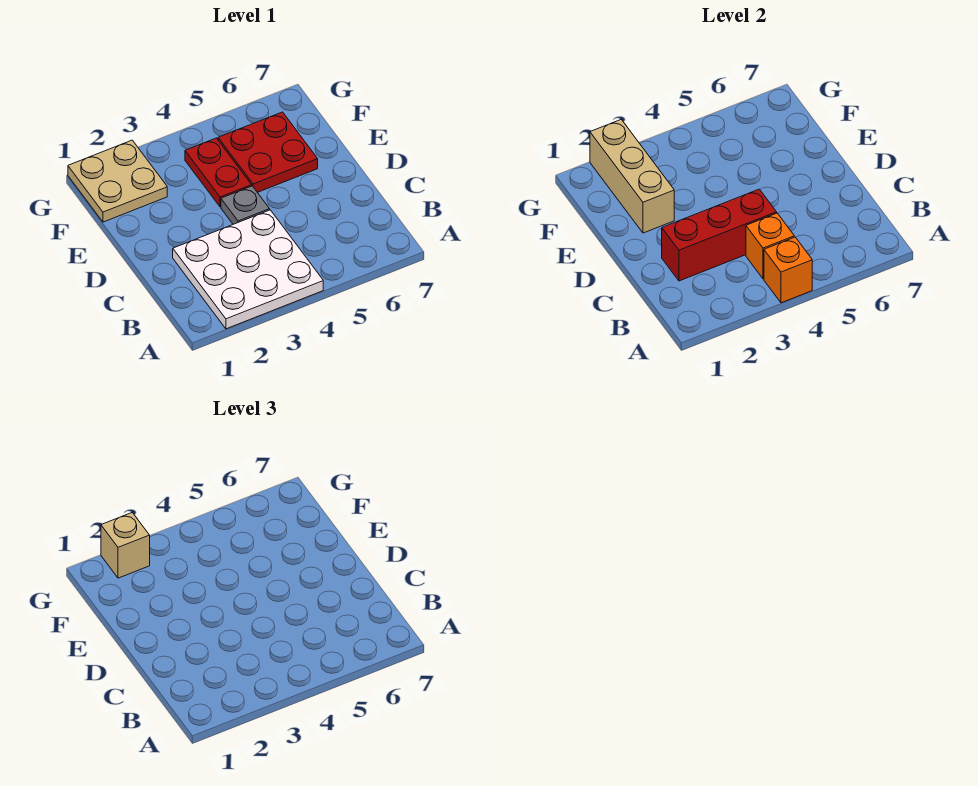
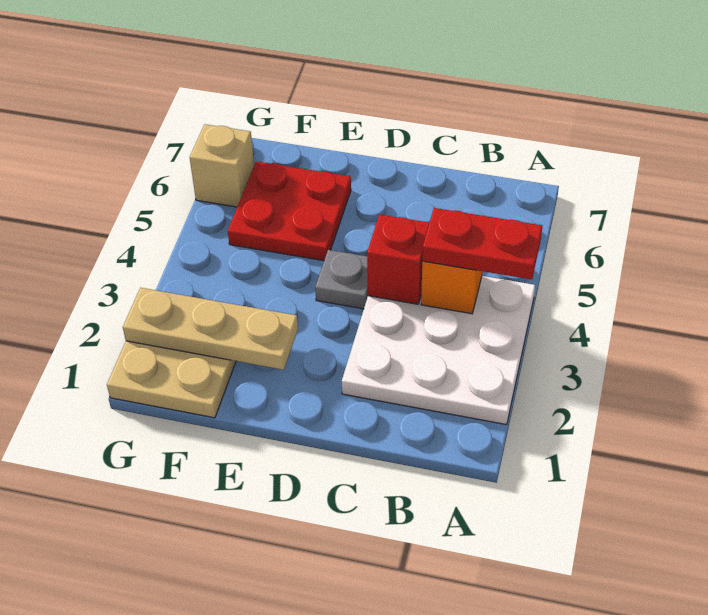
orange 1x1 brick [764,237,812,303] -> none
red 1x3 brick [662,189,777,281] -> red 1x1 brick [367,214,429,304]
tan 1x3 brick [590,120,674,233] -> tan 1x3 plate [123,288,298,370]
red 1x2 plate [185,138,252,207] -> red 1x2 plate moved to [422,208,542,280]
tan 1x1 brick [101,513,150,578] -> tan 1x1 brick moved to [190,124,254,207]

